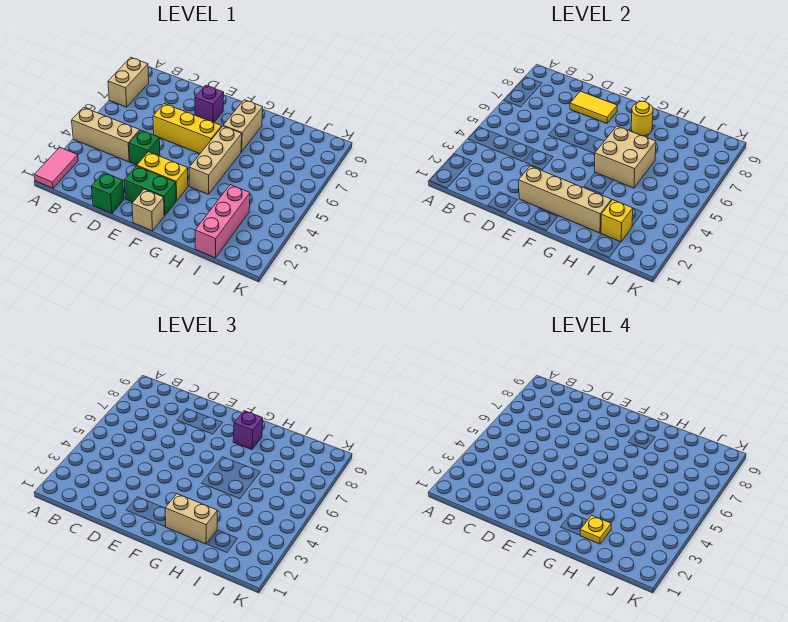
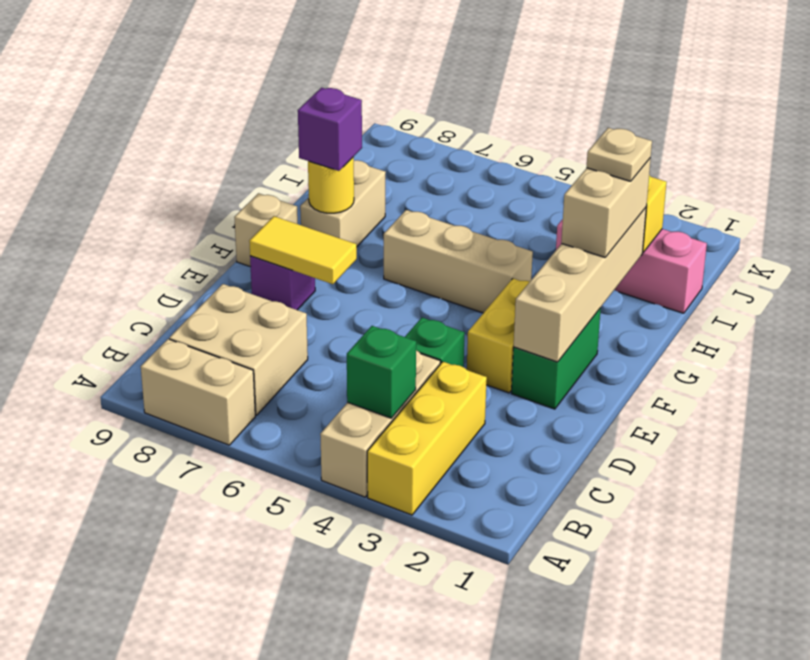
pink 1x2 tile [34,147,78,188] -> none
green 1x1 brick [91,172,124,214] -> green 1x1 brick moved to [347,326,416,418]
yellow 1x3 brick [153,104,222,154] -> yellow 1x3 brick moved to [367,362,487,515]
yellow 1x2 tile [570,91,617,123] -> yellow 1x2 tile turned to [249,216,357,284]
tan 1x1 brick [132,189,165,231] -> tan 1x1 brick moved to [234,193,298,267]
tan 2x2 brick [594,126,656,188] -> tan 2x2 brick moved to [169,284,308,415]
tan 1x2 brick [223,100,263,152] -> tan 1x2 brick turned to [300,160,386,246]
yellow 1x1 plate [580,515,611,544] -> tan 1x1 plate [587,128,652,181]

